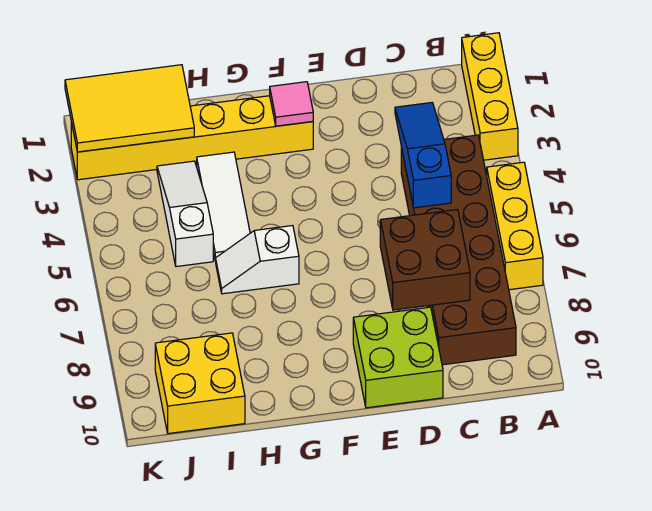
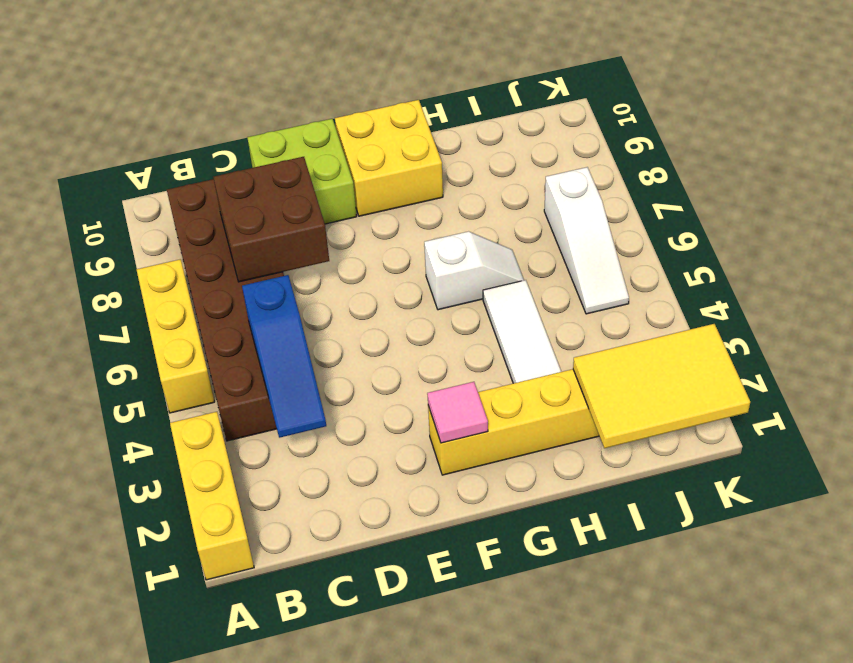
white 1x3 slope [157,161,213,267] -> white 1x3 slope moved to [544,167,629,314]
yellow 2x2 brick [155,333,245,434] -> yellow 2x2 brick moved to [335,100,443,216]

